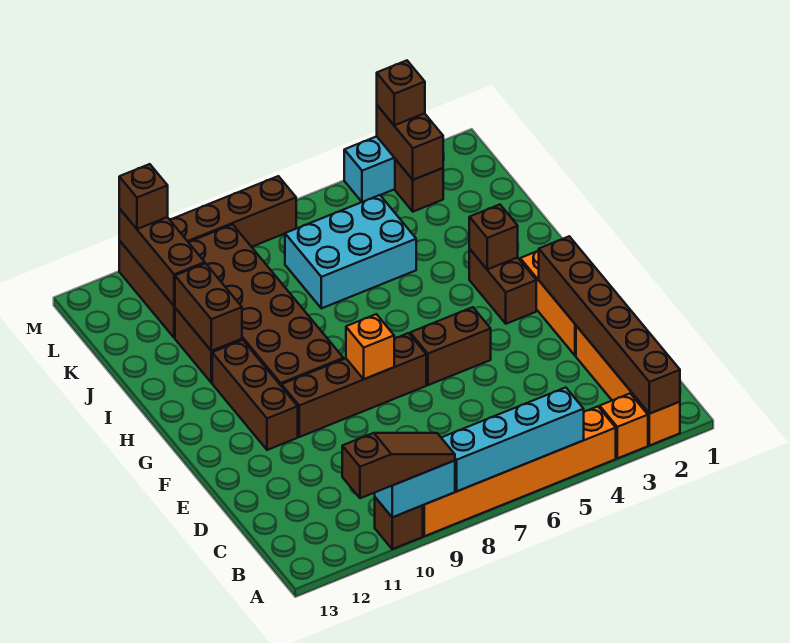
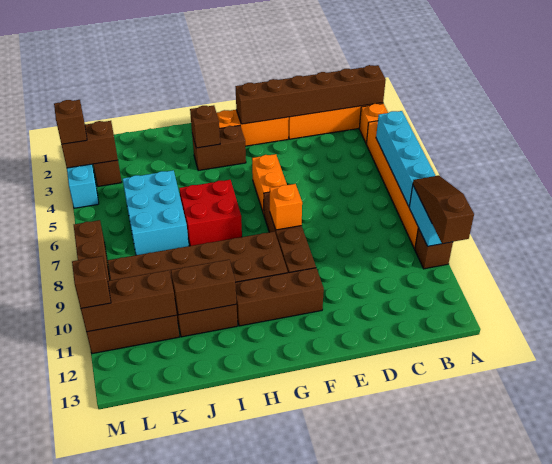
brown 1x2 brick [410,307,491,385] -> orange 1x2 brick [252,154,287,214]
none -> red 2x2 brick [179,180,242,246]

